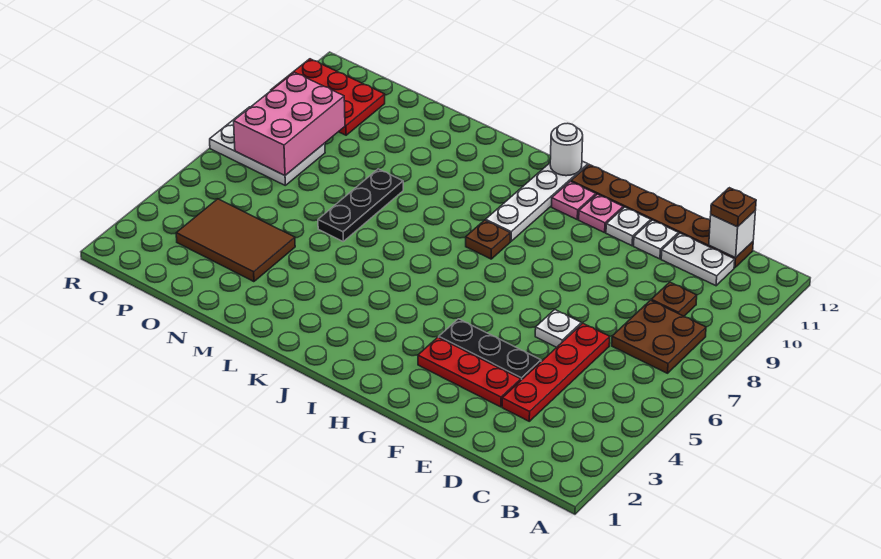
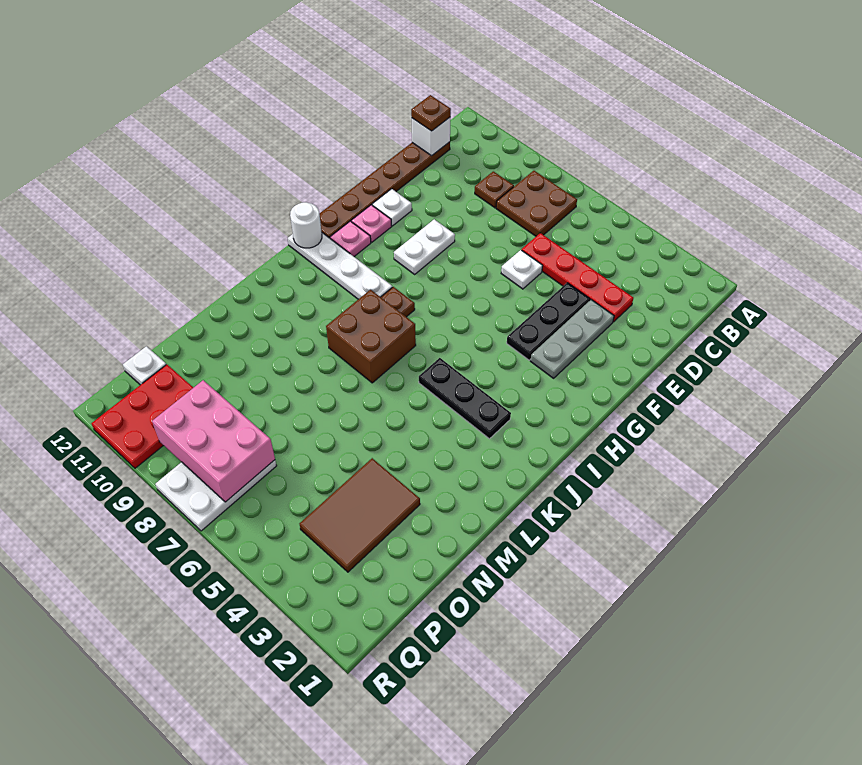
white 1x2 plate [661,233,735,286] -> white 1x2 plate moved to [394,219,455,274]
red 1x3 plate [418,337,521,407] -> grey 1x3 plate [531,300,614,378]
white 1x1 plate [634,220,679,259] -> white 1x1 plate moved to [123,346,166,385]
none -> brown 2x2 brick [326,289,416,383]
black 1x3 plate [318,169,403,241] -> black 1x3 plate moved to [419,358,511,439]

